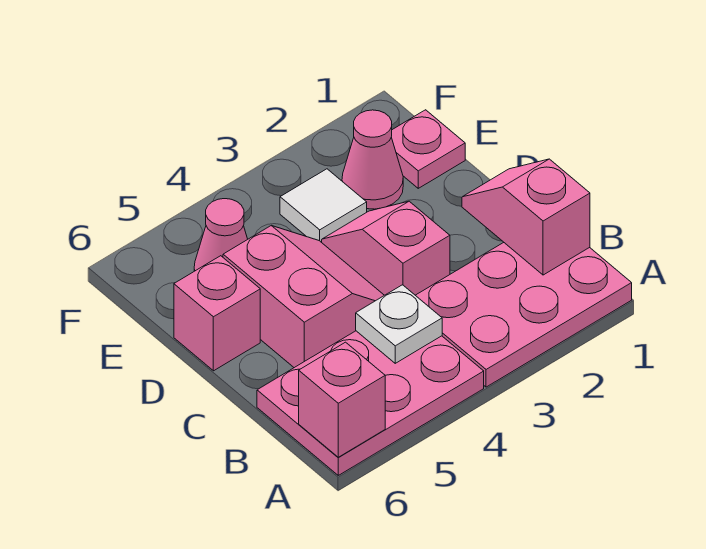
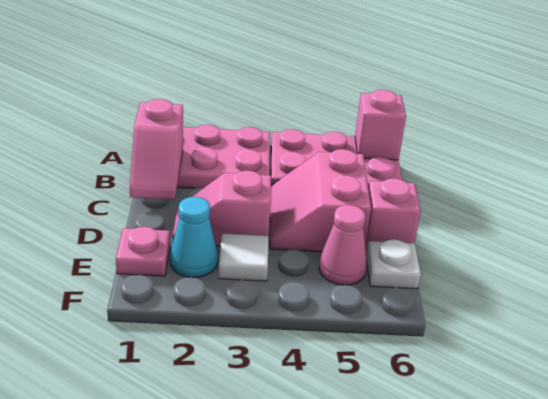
white 1x1 plate [356,285,442,363] -> white 1x1 plate moved to [366,239,421,289]
pink 1x2 slope [322,201,450,295] -> pink 1x2 slope turned to [173,171,271,247]
pink 1x1 cone [342,110,403,209] -> cyan 1x1 cone [170,197,218,277]

